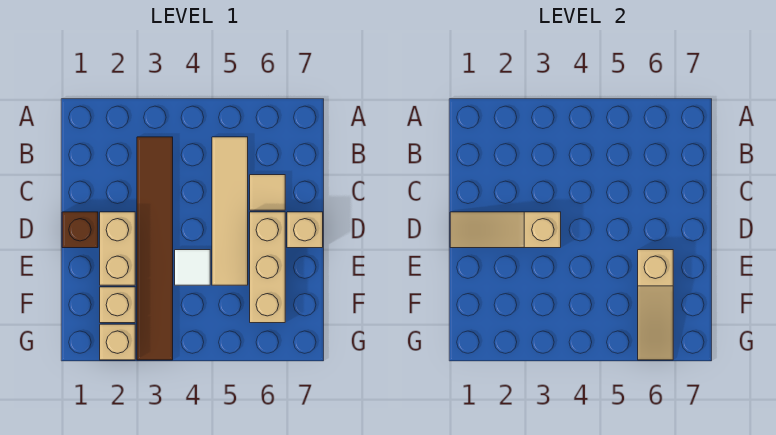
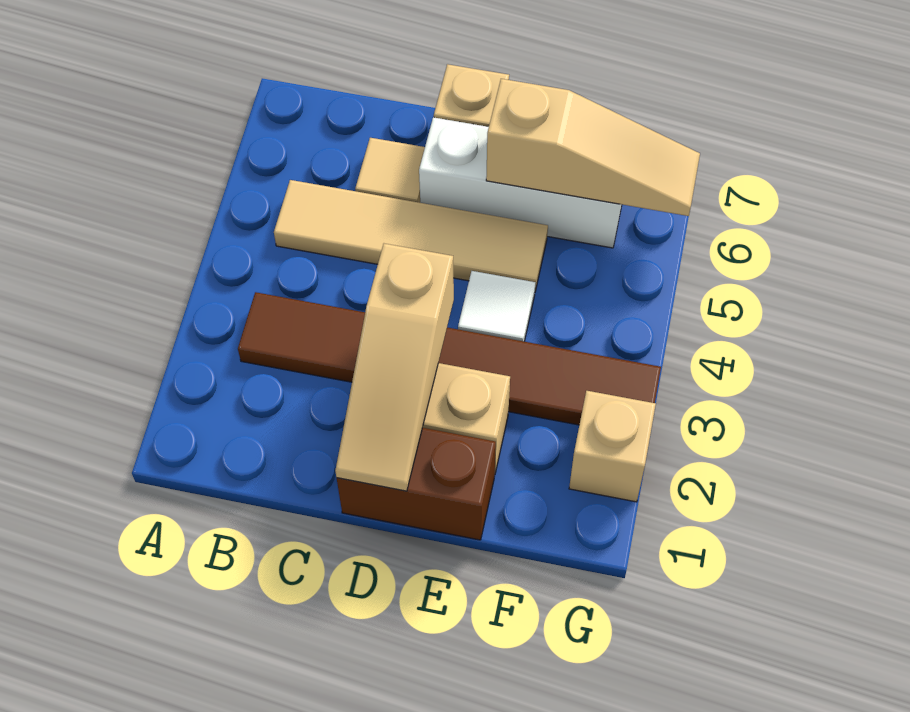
brown 1x1 brick [62,212,98,248] -> brown 1x2 brick [337,428,496,540]
tan 1x3 brick [250,212,285,323] -> white 1x3 brick [419,117,622,248]
tan 1x1 brick [100,287,135,323] -> none

